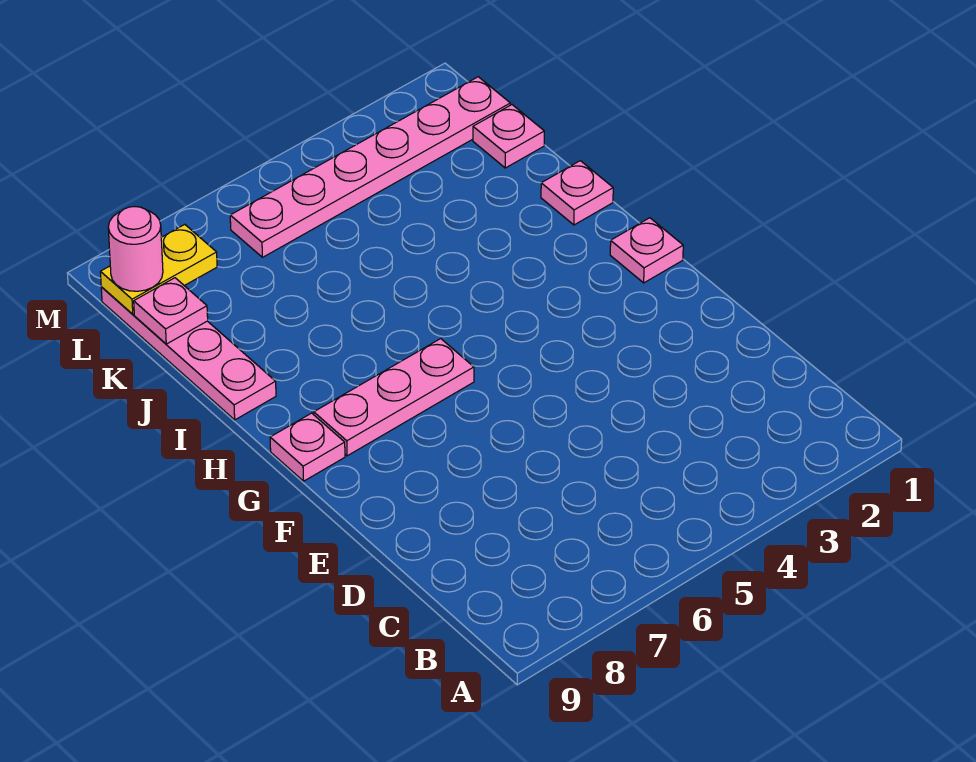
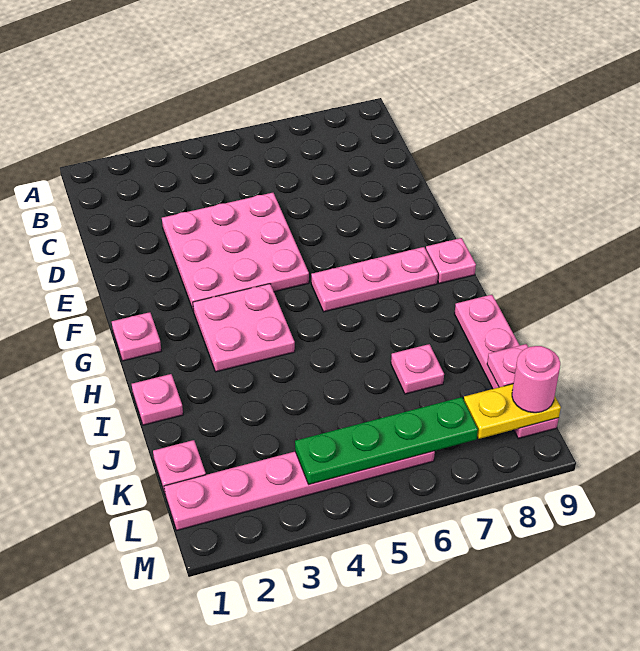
none -> pink 3x3 plate [162,193,309,309]
none -> pink 2x2 plate [193,284,295,372]
none -> pink 1x1 plate [391,344,444,394]
none -> green 1x4 plate [295,397,478,484]

